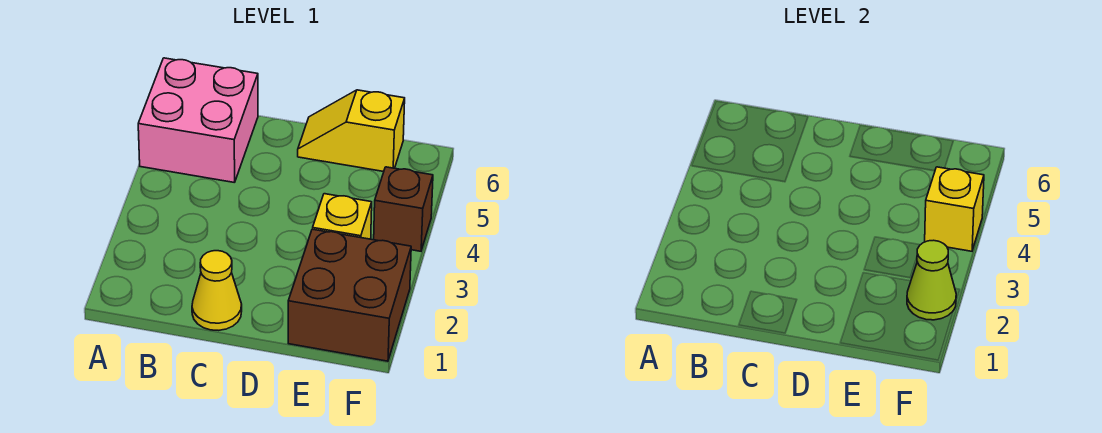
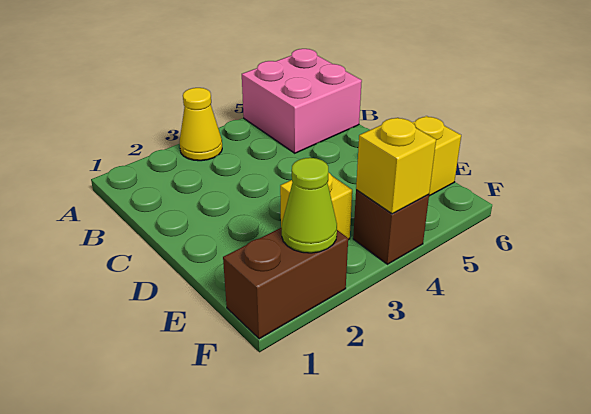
yellow 1x1 cone [192,251,242,330] -> yellow 1x1 cone moved to [180,88,222,161]
brown 2x2 brick [288,229,411,361] -> brown 1x2 brick [223,227,348,339]

